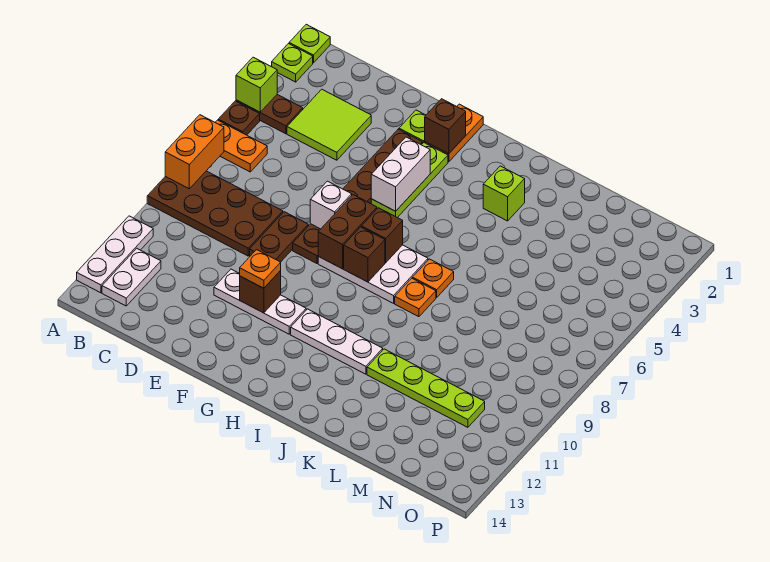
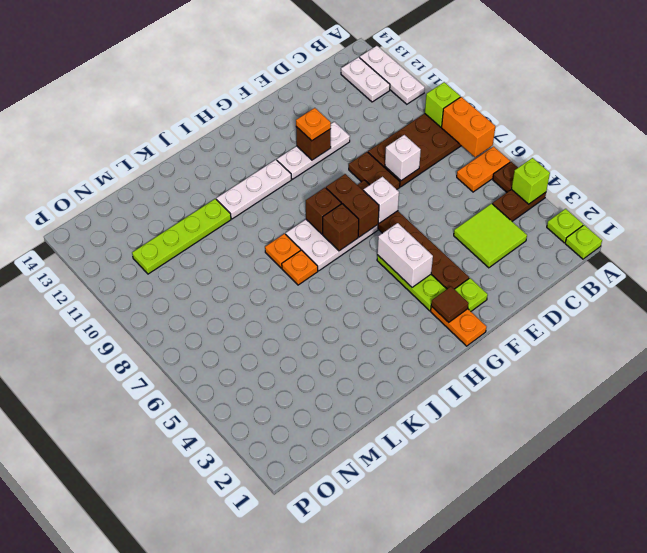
none -> white 1x1 brick [385,135,421,181]
brown 1x1 brick [425,99,466,154] -> brown 1x1 tile [431,287,469,322]
lime 1x1 brick [483,166,525,221] -> lime 1x1 brick moved to [425,82,460,127]

